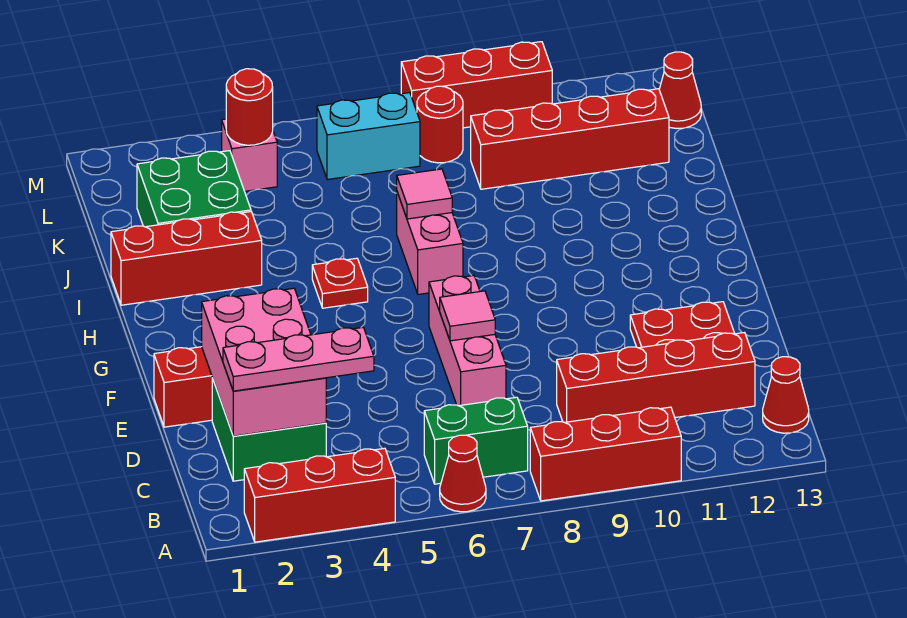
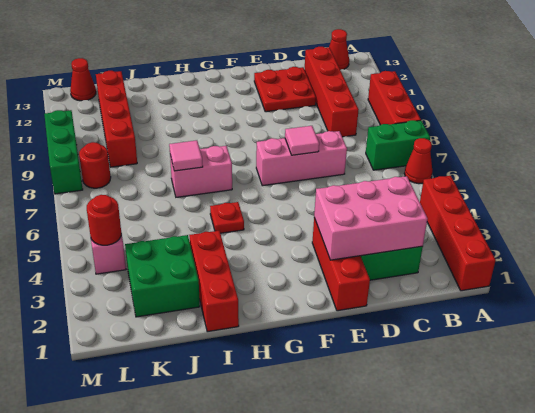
red 1x3 brick [244,448,395,542] -> red 1x4 brick [420,176,496,291]
green 1x2 brick [424,397,528,484] -> green 1x2 brick turned to [366,120,430,170]
pink 1x3 plate [223,327,374,391] -> none
cyan 1x2 brick [317,93,420,180] -> none
red 1x3 brick [401,42,552,128] -> green 1x3 brick [44,110,83,194]

